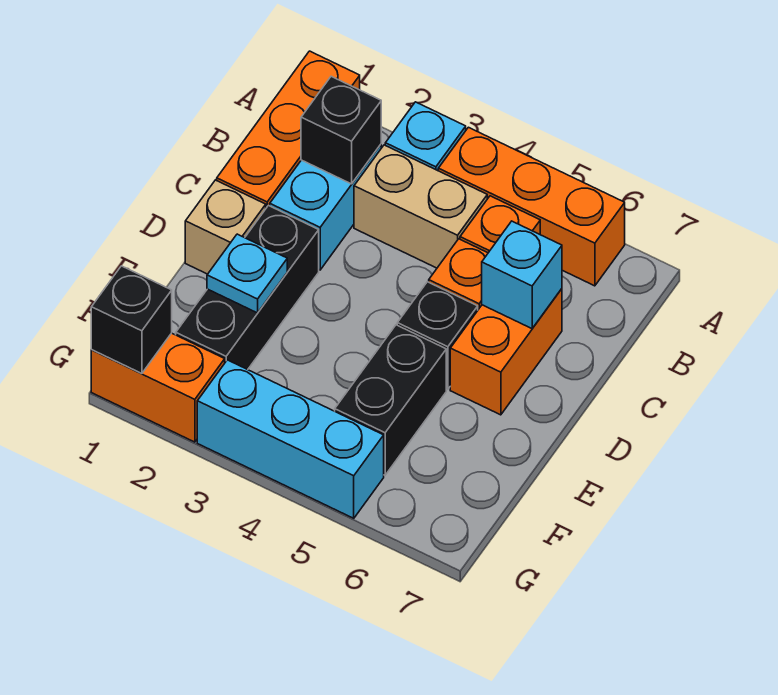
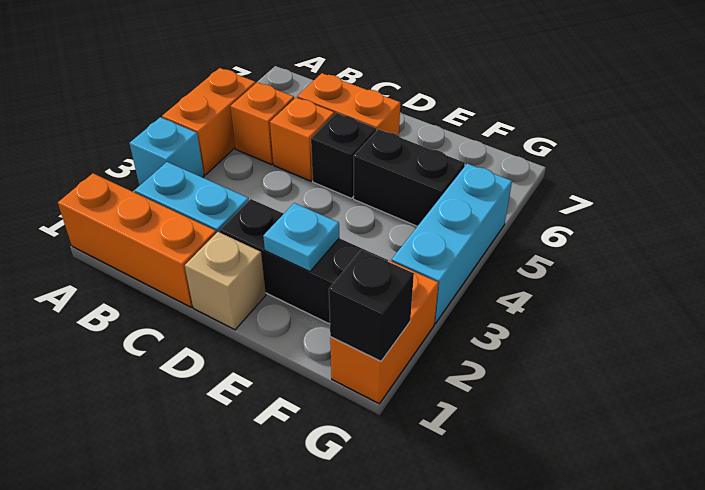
orange 1x3 brick [438,127,625,286] -> orange 1x2 brick [162,68,255,175]
black 1x1 brick [301,76,381,184] -> none
tan 1x2 brick [354,145,487,268] -> none
cyan 1x1 brick [482,221,562,329] -> none

